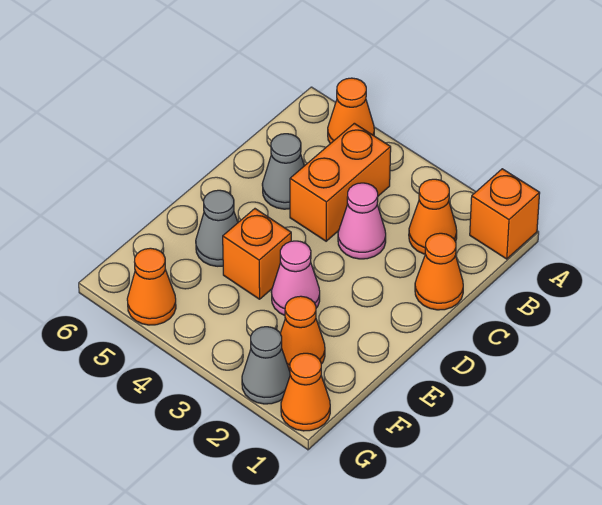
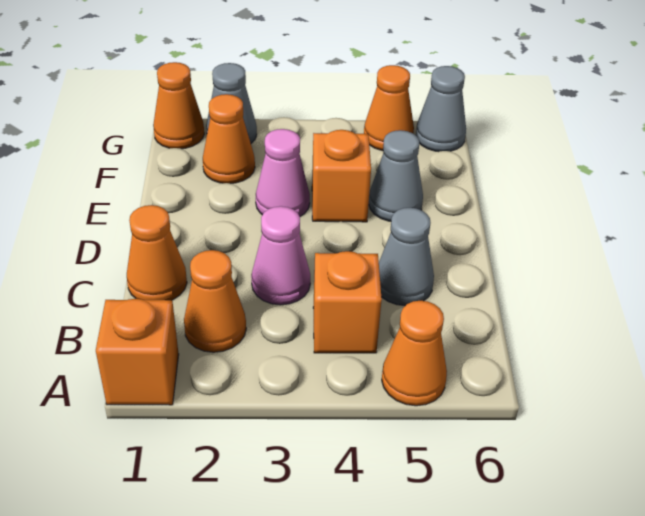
orange 1x2 brick [290,123,391,241] -> orange 1x1 brick [313,251,382,353]
none -> grey 1x1 cone [416,66,466,152]

